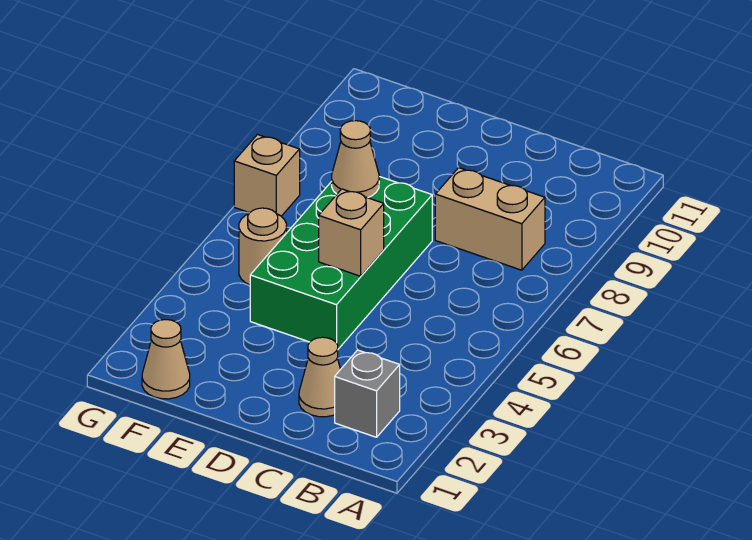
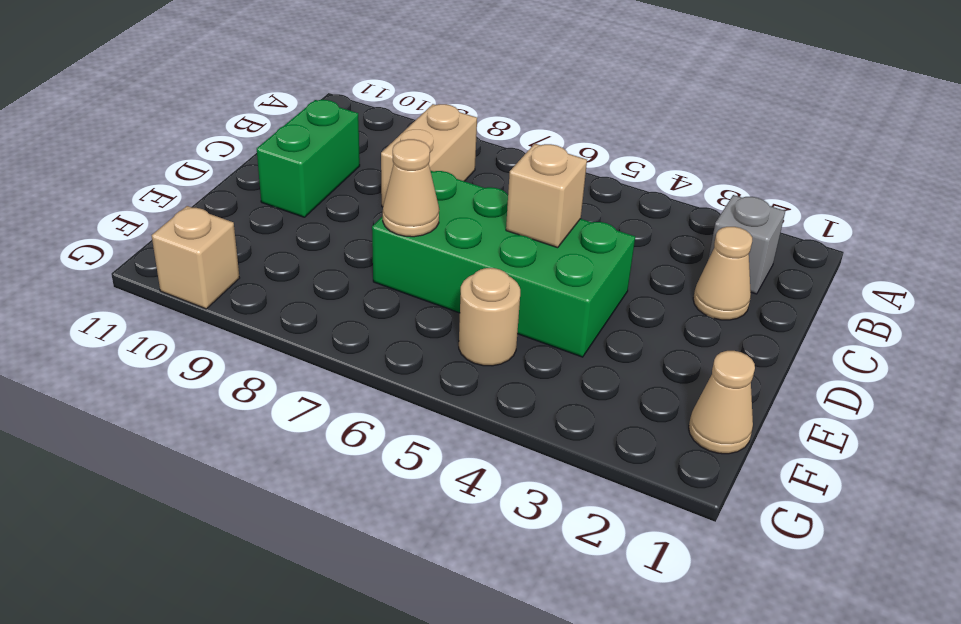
none -> green 1x2 brick [257,100,360,217]
tan 1x1 brick [234,135,300,216] -> tan 1x1 brick moved to [152,206,239,309]

